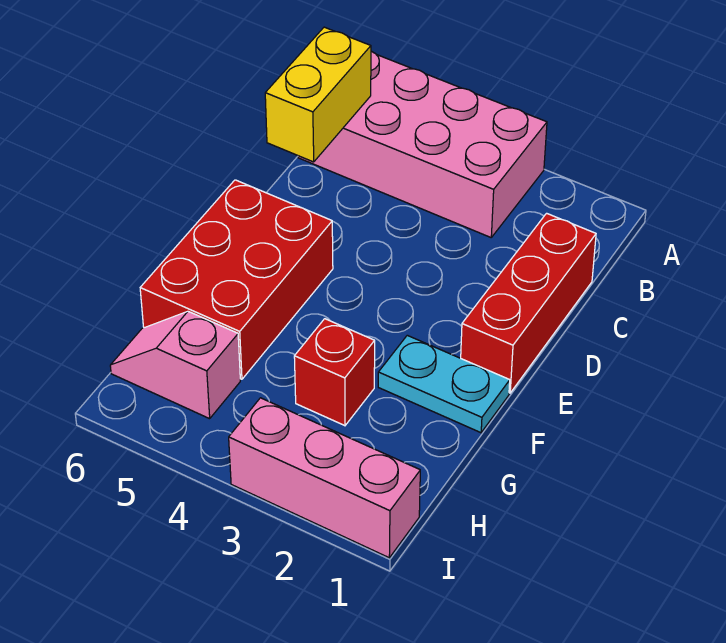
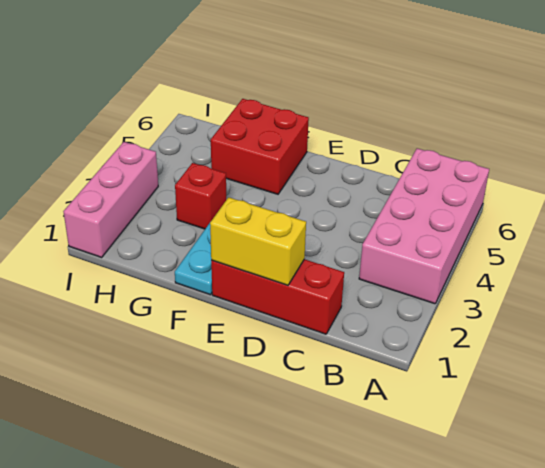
yellow 1x2 brick [265,27,371,162] -> yellow 1x2 brick moved to [210,197,306,285]
red 2x3 brick [140,180,333,379] -> red 2x2 brick [211,99,309,194]
pink 1x2 slope [110,311,240,419] -> none

